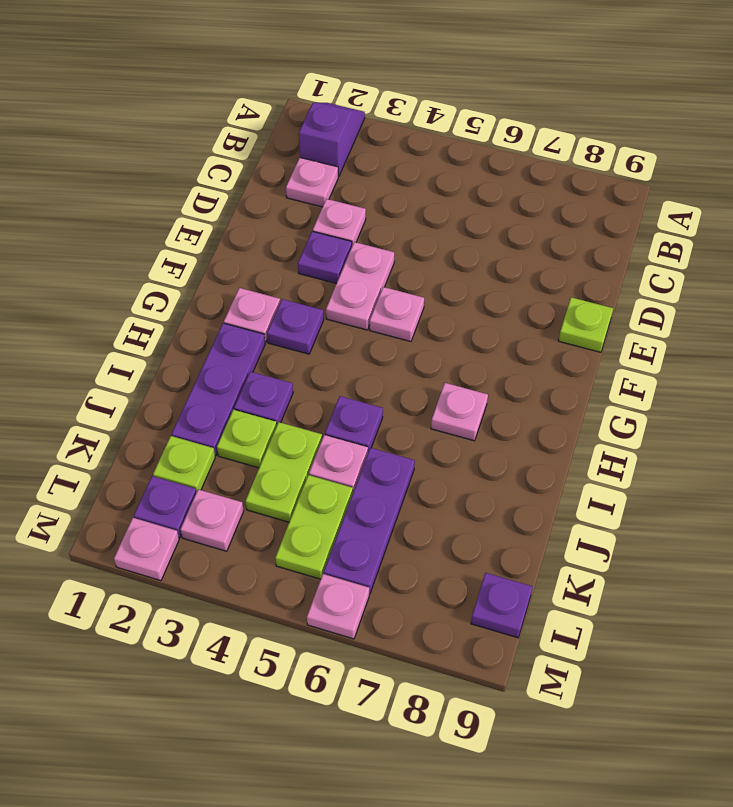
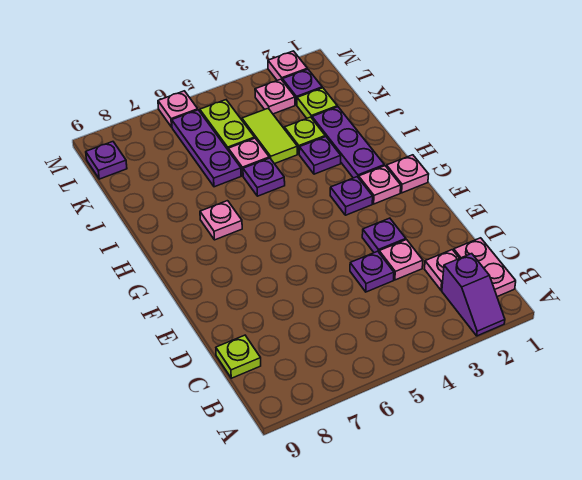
none -> purple 1x1 plate [350,251,394,292]
pink 1x2 plate [326,242,394,330] -> pink 1x2 plate moved to [454,238,516,297]
lime 1x1 plate [559,297,613,352] -> lime 1x1 plate moved to [216,335,261,378]
pink 1x1 plate [370,287,424,342] -> pink 1x1 plate moved to [387,155,429,193]
lime 1x2 plate [245,422,322,522] -> lime 1x2 tile [242,109,297,164]

